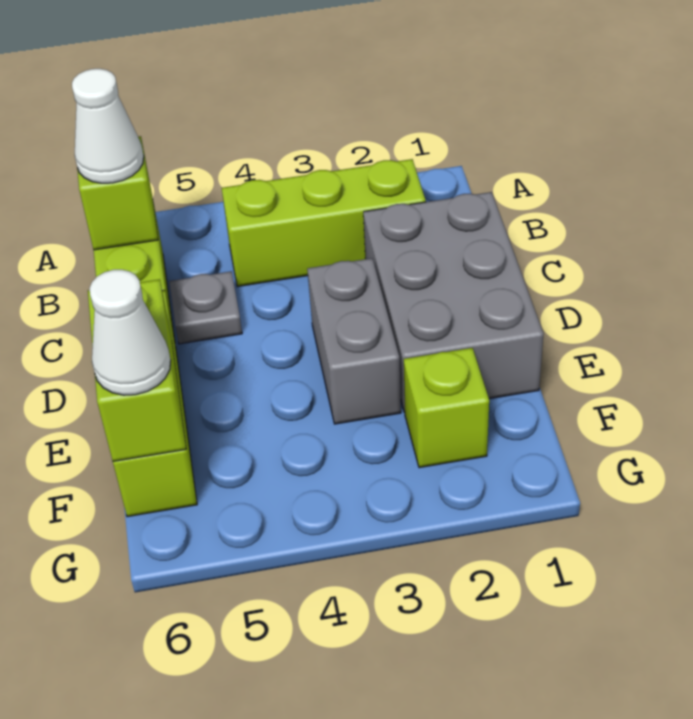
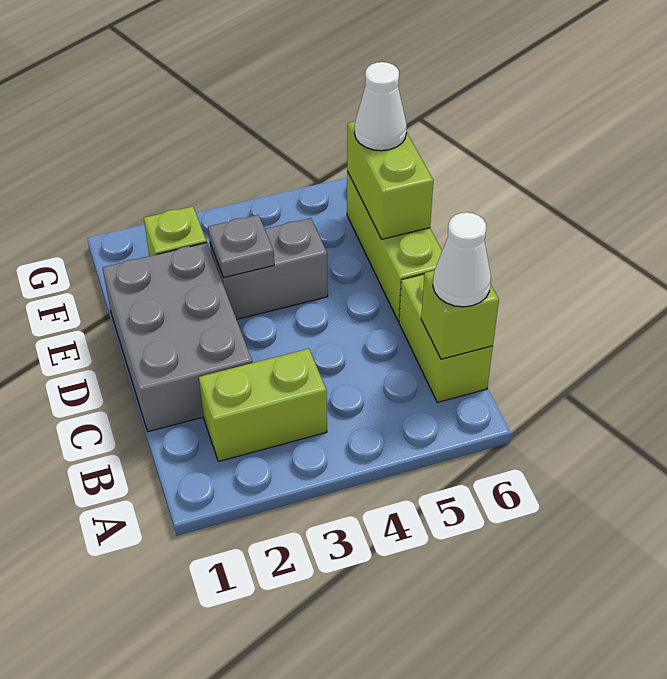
lime 1x3 brick [222,159,426,287] -> lime 1x2 brick [199,349,327,462]
grey 1x1 plate [169,271,242,344] -> grey 1x1 plate moved to [208,215,274,278]
grey 1x2 brick [307,258,401,424] -> grey 1x2 brick turned to [210,218,328,319]

